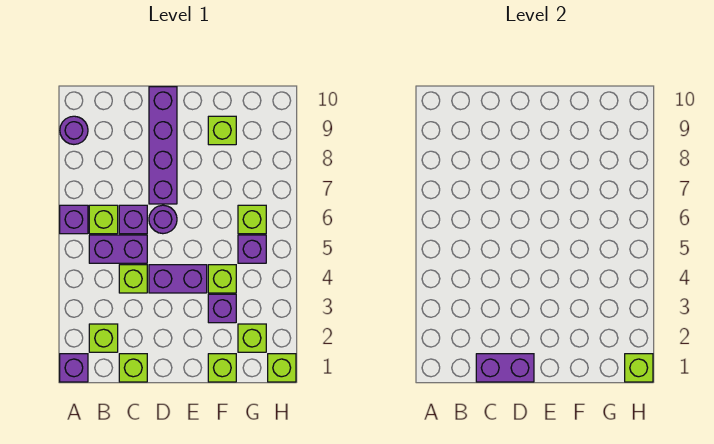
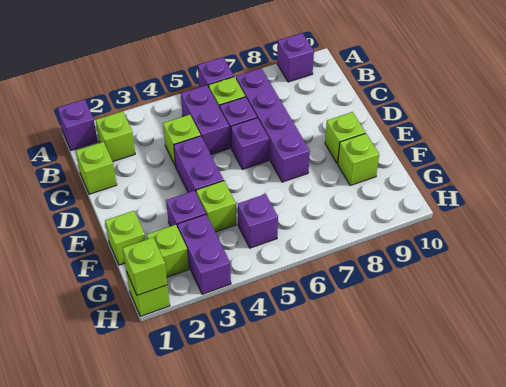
purple 1x1 round brick [60,116,88,144] -> purple 1x1 brick [277,33,314,82]
purple 1x2 brick [476,354,534,382] -> purple 1x2 brick moved to [178,214,231,294]
purple 1x1 round brick [149,205,177,234] -> purple 1x1 brick [231,118,269,169]
purple 1x4 brick [149,87,177,204] -> purple 1x4 brick turned to [236,68,310,182]
lime 1x1 brick [238,205,266,234] -> lime 1x1 brick moved to [325,112,365,164]

